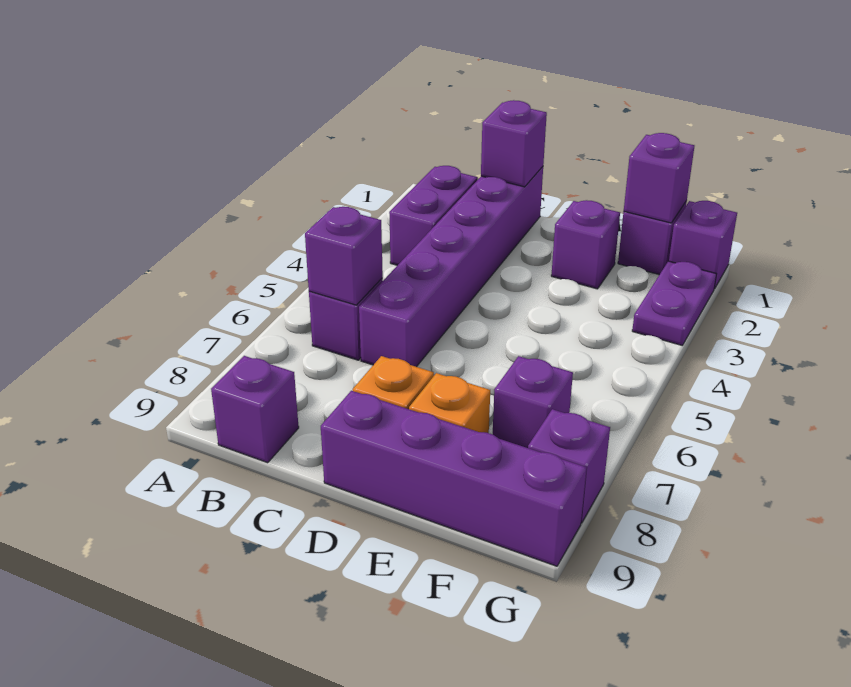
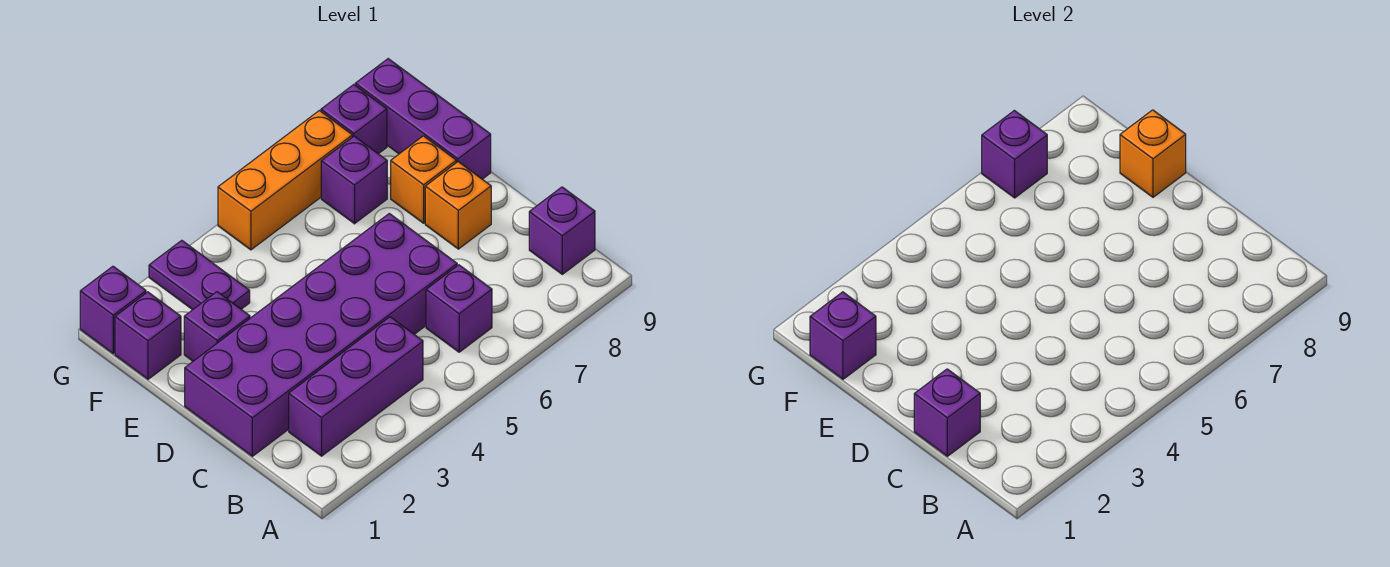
purple 1x2 brick [389,166,478,265] -> purple 1x3 brick [289,317,423,456]
purple 1x1 brick [305,207,383,305] -> purple 1x1 brick moved to [982,111,1047,198]
purple 1x6 brick [359,167,543,367] -> purple 2x6 brick [185,214,457,456]
purple 1x4 brick [321,391,586,566] -> purple 1x3 brick [355,59,491,179]
none -> orange 1x1 brick [1120,110,1186,197]
purple 1x2 plate [632,261,716,345] -> purple 1x2 plate turned to [149,240,250,310]
none -> orange 1x3 brick [218,111,352,250]

